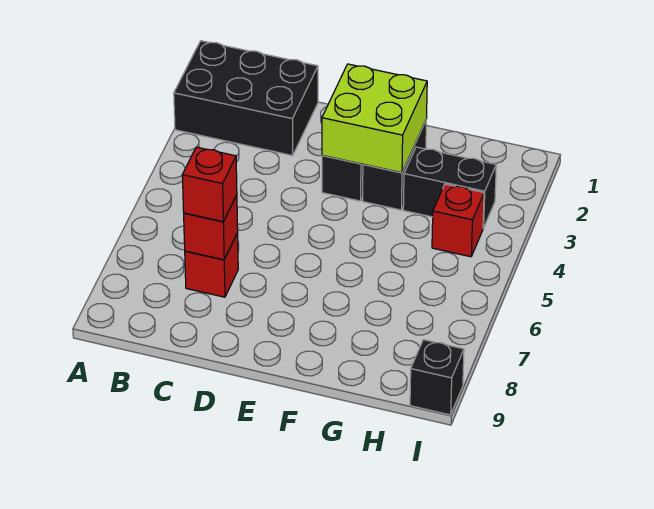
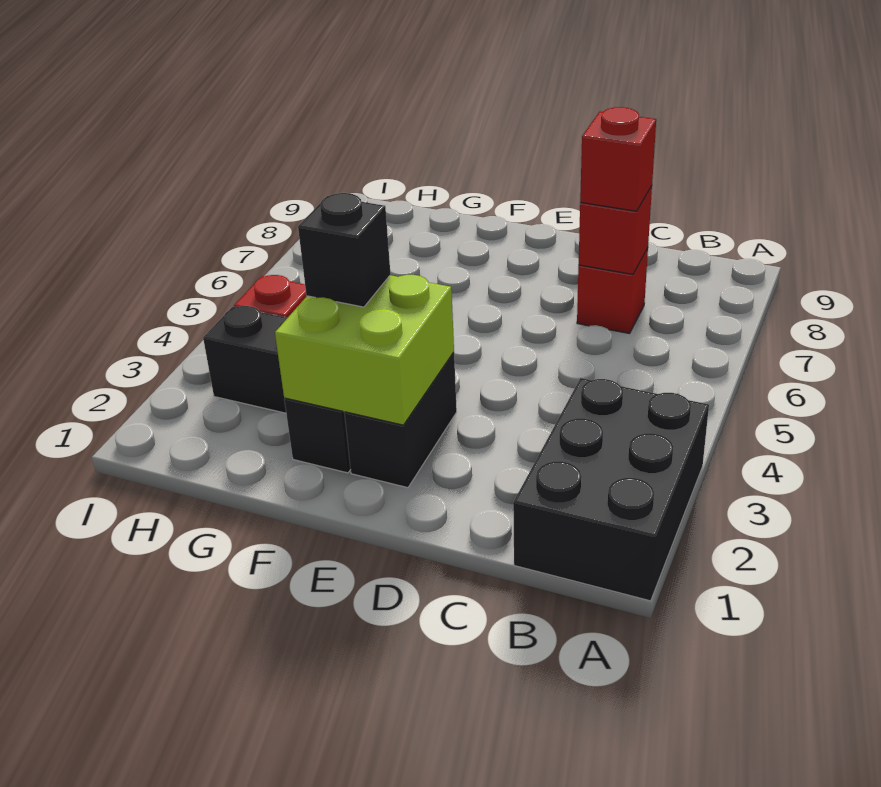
black 2x3 brick [174,41,318,156] -> black 2x3 brick turned to [513,378,709,601]
black 1x1 brick [410,340,464,415] -> black 1x1 brick moved to [298,193,391,307]

